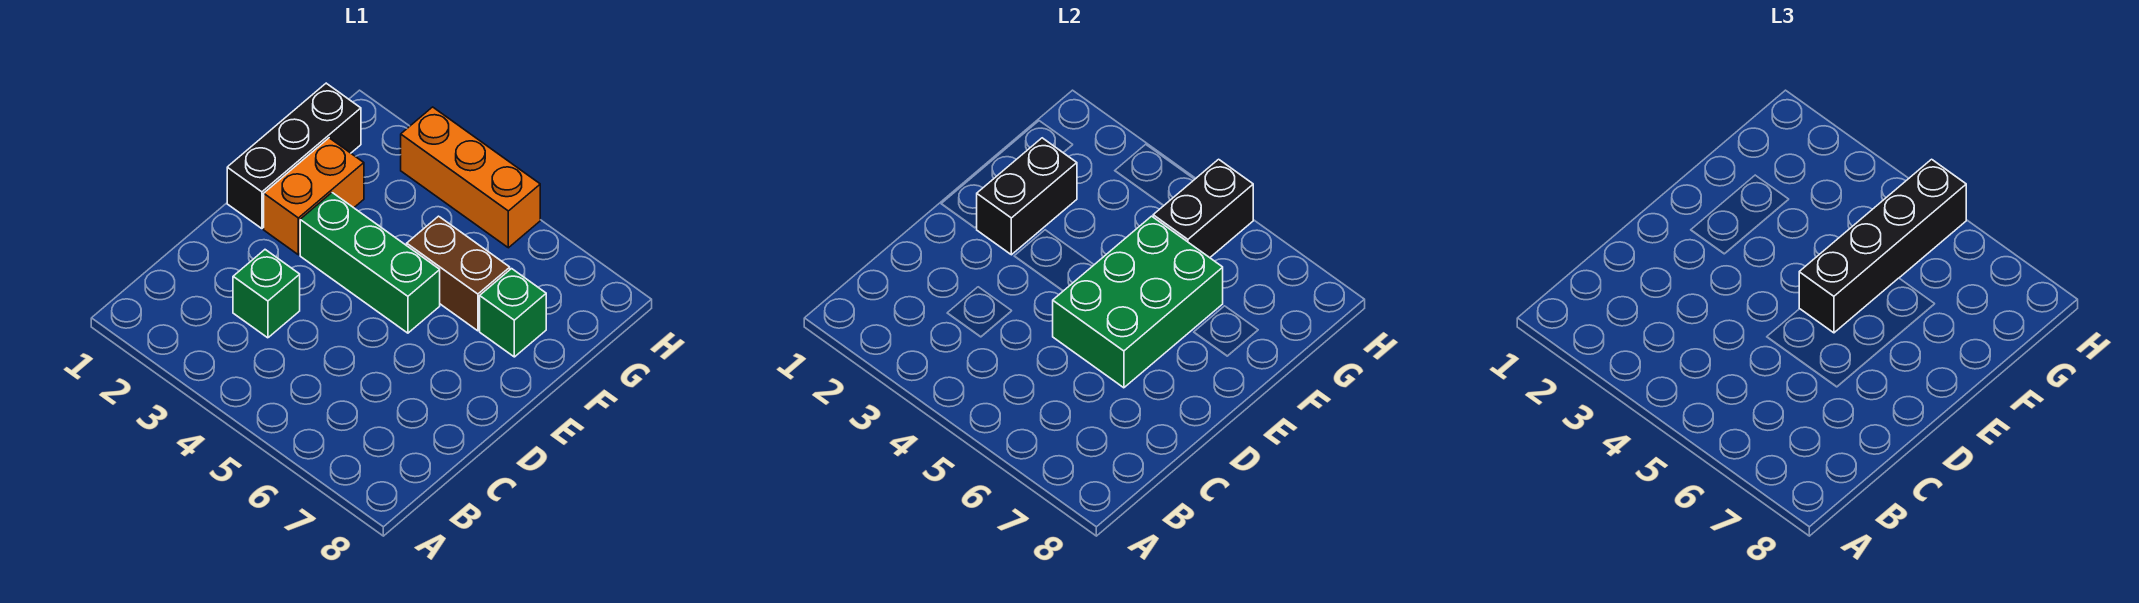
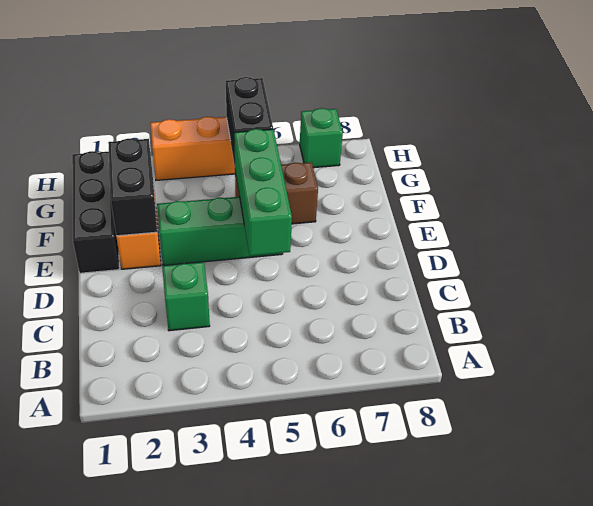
green 2x3 brick [1053,216,1223,388] -> green 1x3 brick [234,129,292,256]
black 1x4 brick [1799,159,1966,333] -> none
green 1x1 brick [480,269,546,357] -> green 1x1 brick moved to [300,108,343,168]

